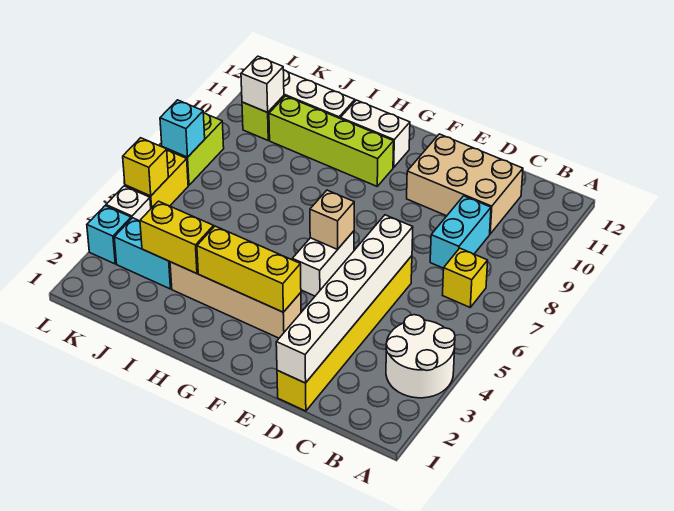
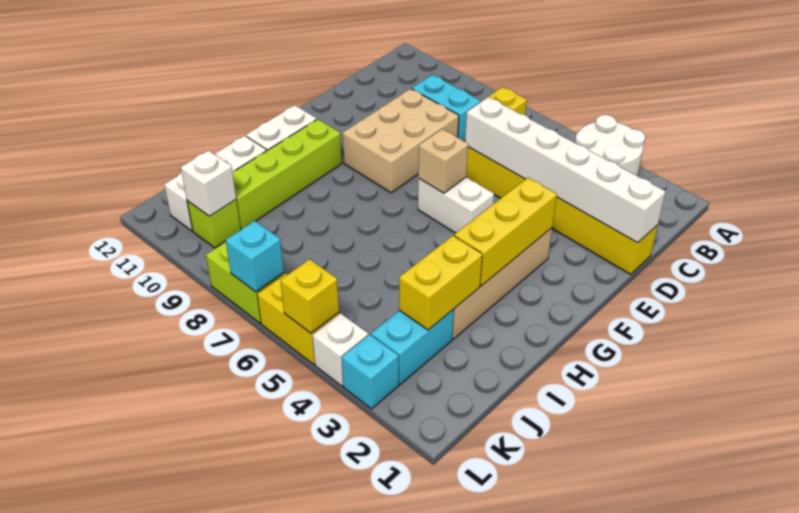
tan 2x3 brick [407,134,523,234] -> tan 2x3 brick moved to [343,89,459,193]

